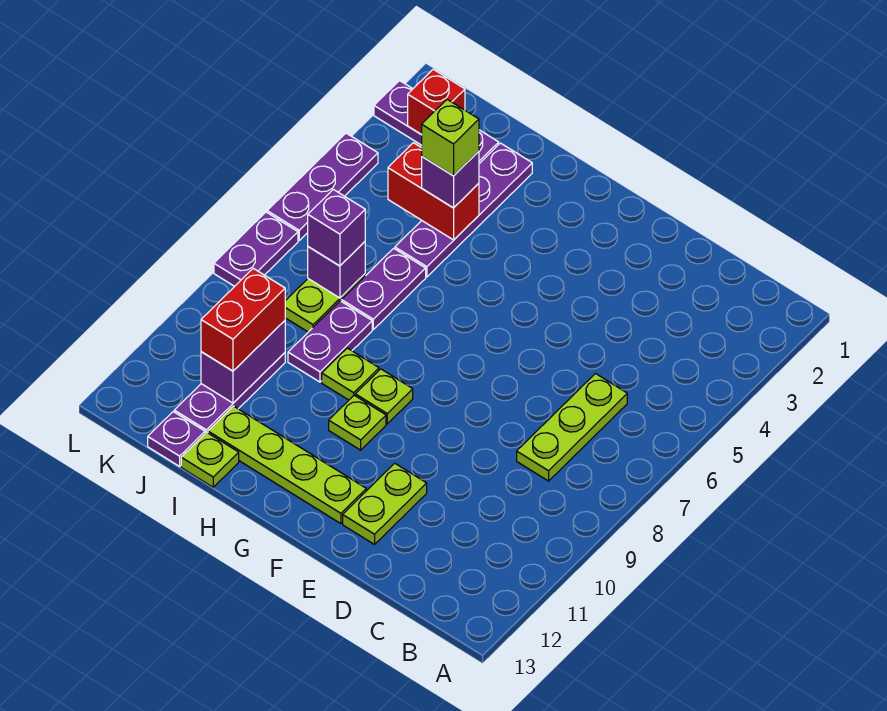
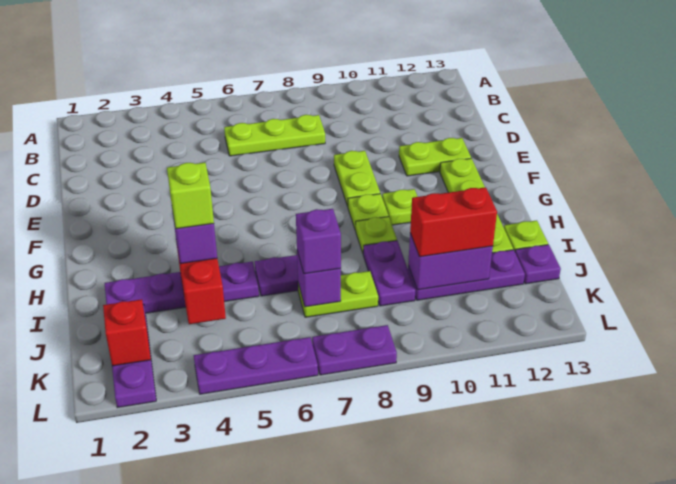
none -> lime 1x2 plate [334,151,380,206]
purple 1x2 plate [288,301,372,382] -> purple 1x2 plate turned to [363,241,415,306]

